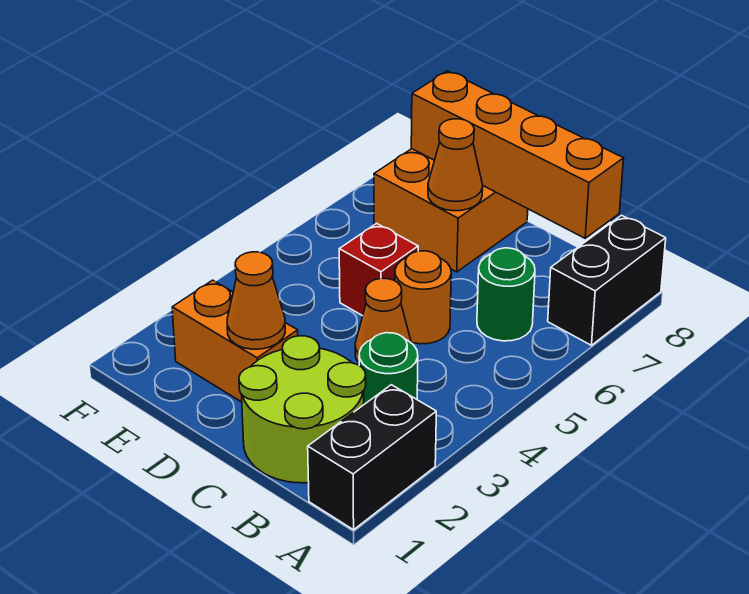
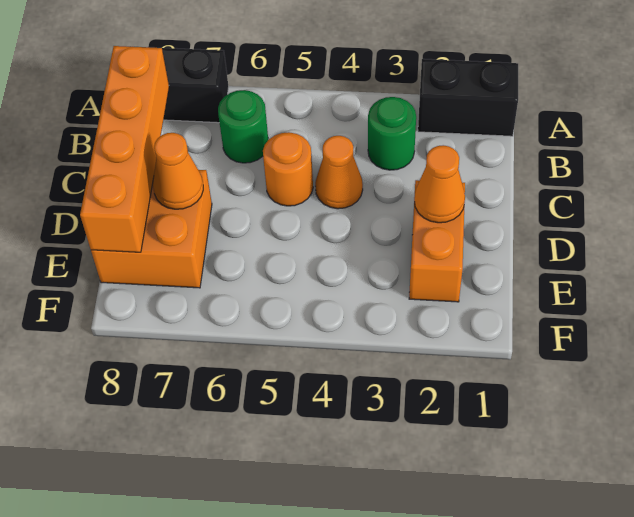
lime 2x2 round brick [239,336,366,483] -> none
red 1x1 brick [339,223,418,316] -> none

